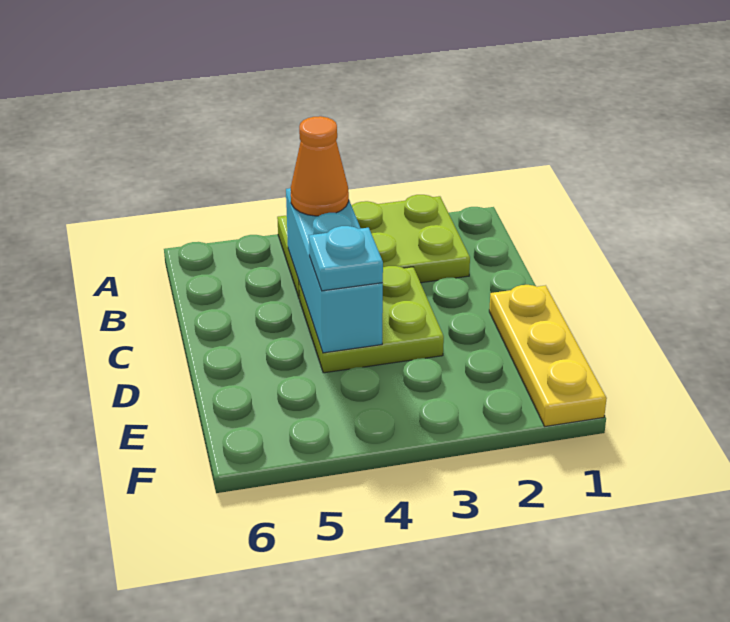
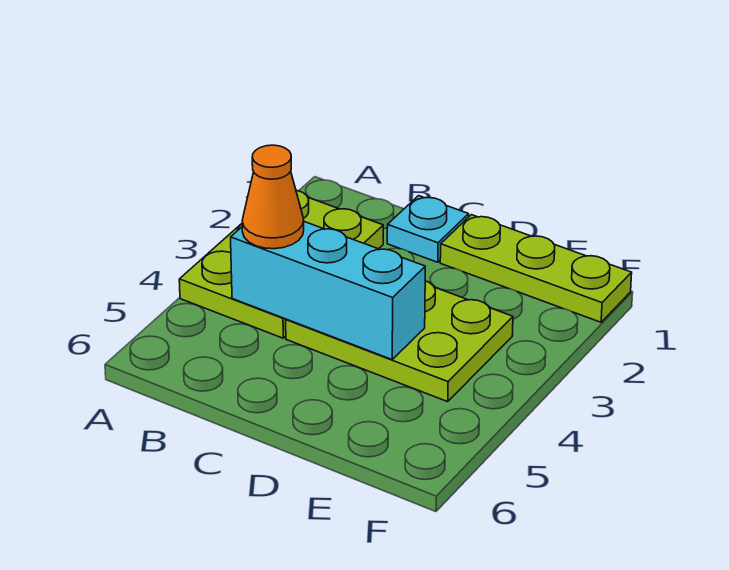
lime 2x2 plate [299,266,444,373] -> lime 2x3 plate [286,281,513,402]
yellow 1x3 plate [489,285,607,426] -> lime 1x3 plate [440,215,632,322]
cyan 1x1 plate [309,226,383,291] -> cyan 1x1 plate moved to [387,196,469,262]

